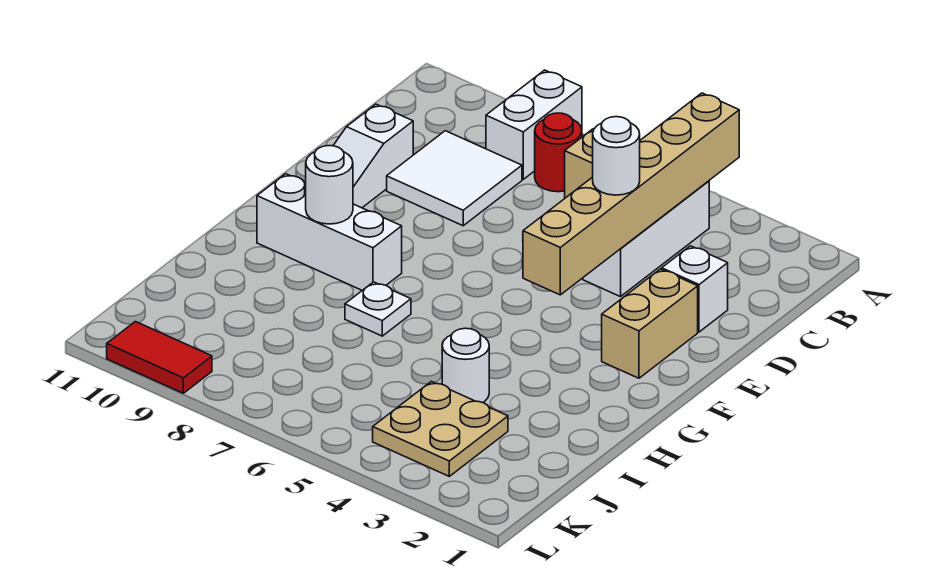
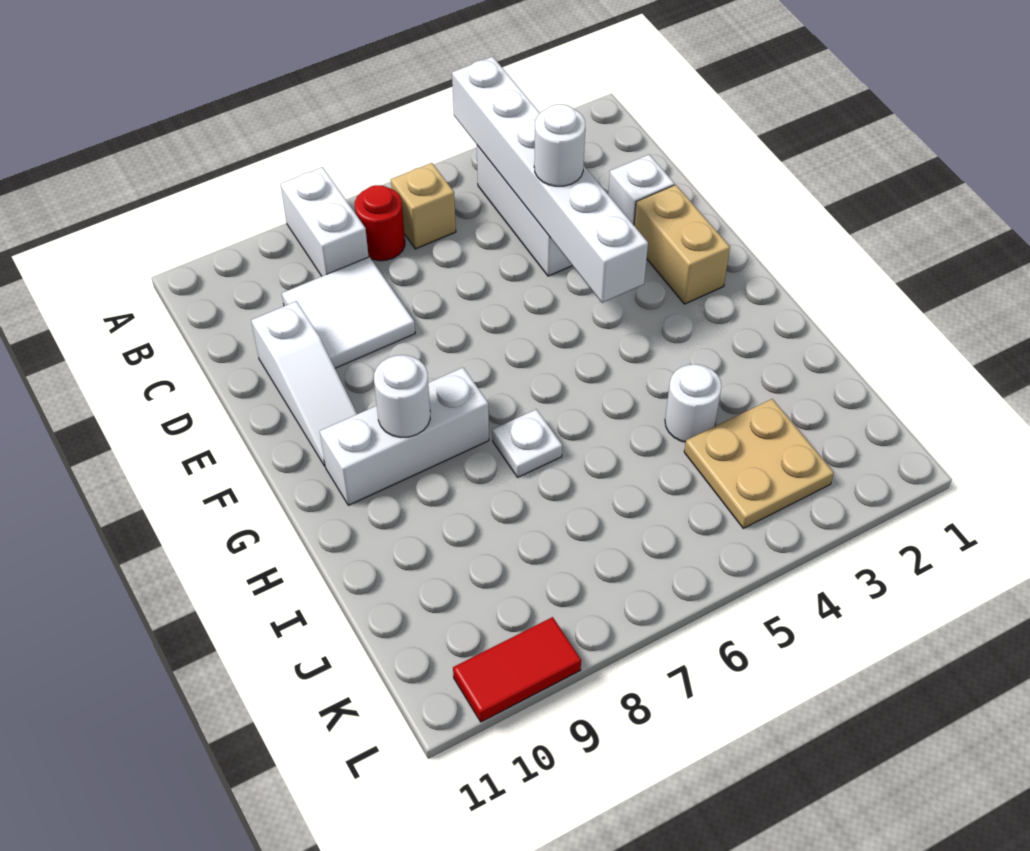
tan 1x6 brick [523,93,739,295] -> white 1x6 brick [452,57,648,303]

